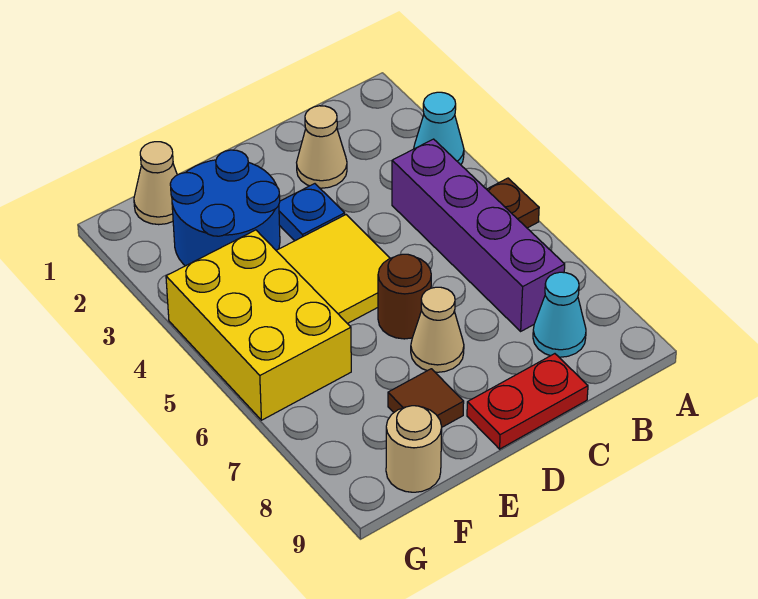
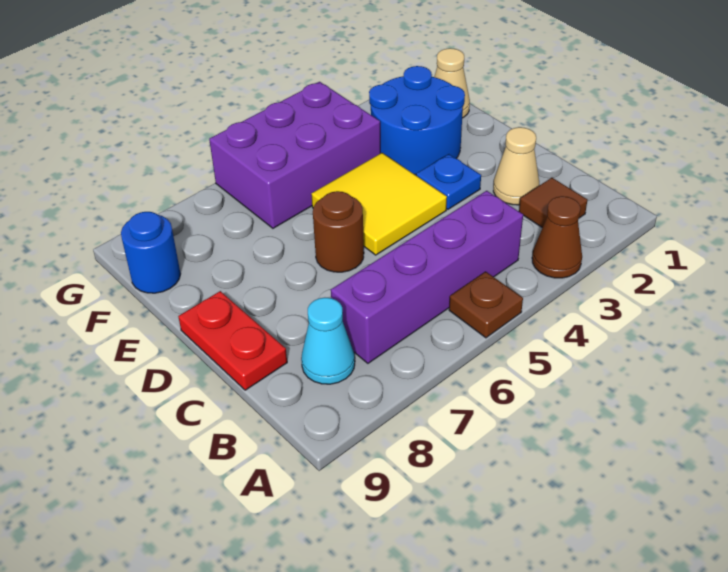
cyan 1x1 cone [414,92,464,165] -> brown 1x1 cone [532,196,582,278]
tan 1x1 cone [411,287,464,372] -> none
brown 1x1 tile [388,369,464,427] -> brown 1x1 tile moved to [519,178,587,228]
yellow 2x3 brick [166,230,351,420] -> purple 2x3 brick [209,82,381,228]
tan 1x1 round brick [386,406,442,492] -> blue 1x1 round brick [121,212,181,293]

